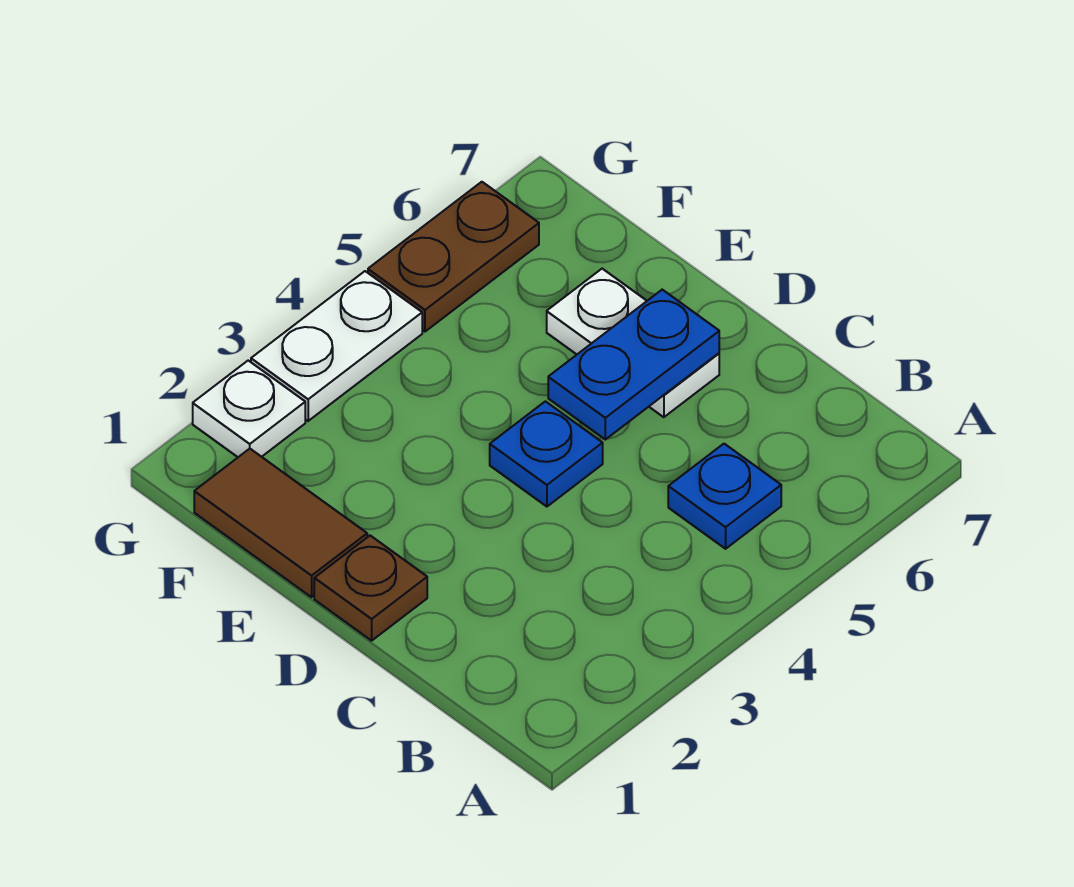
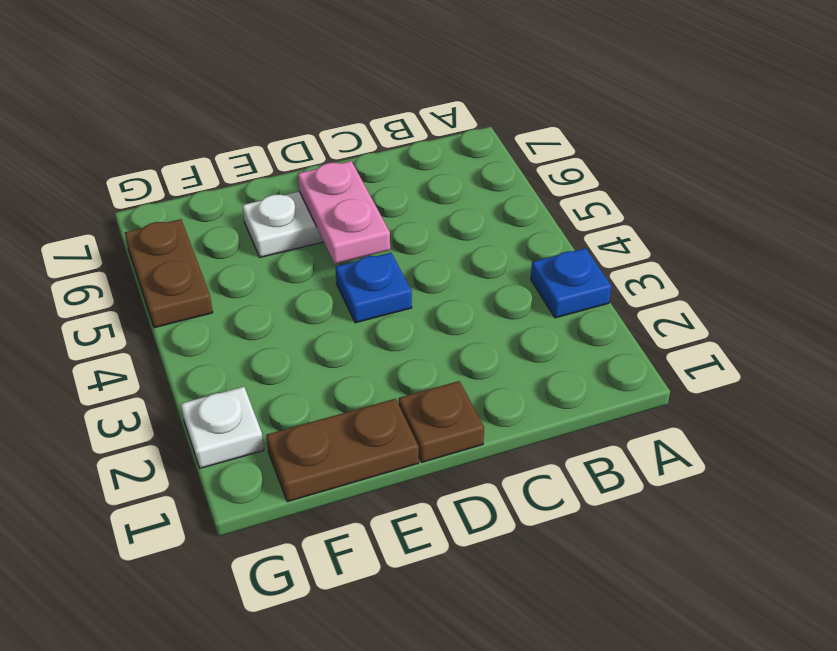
blue 1x1 plate [668,444,781,549] -> blue 1x1 plate moved to [531,248,611,318]
blue 1x2 plate [548,290,719,439] -> pink 1x2 plate [298,161,390,264]
brown 1x2 tile [194,449,367,597] -> brown 1x2 plate [266,399,419,502]
white 1x2 plate [251,271,422,421] -> none

